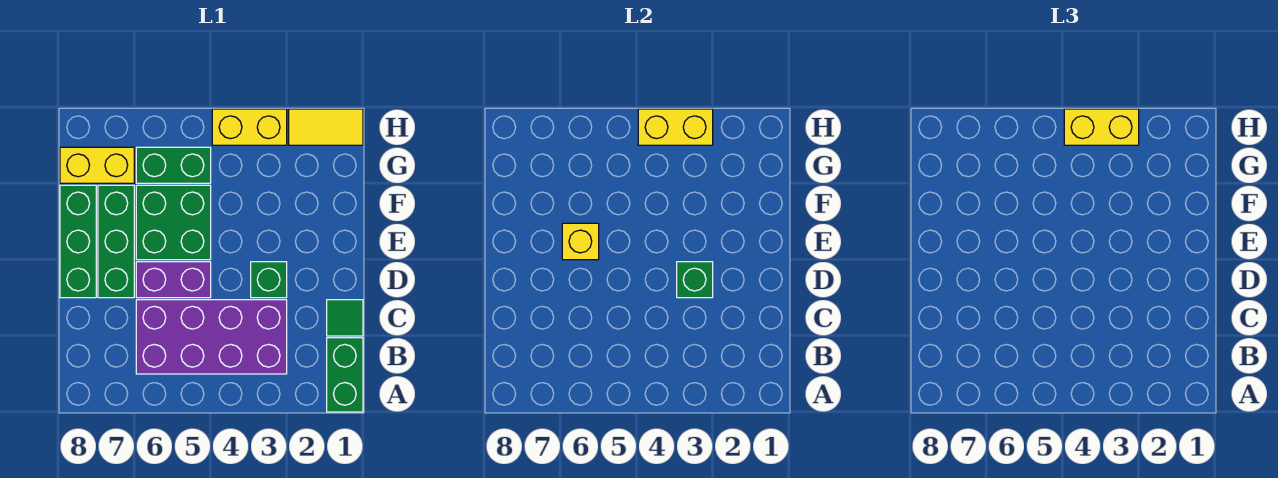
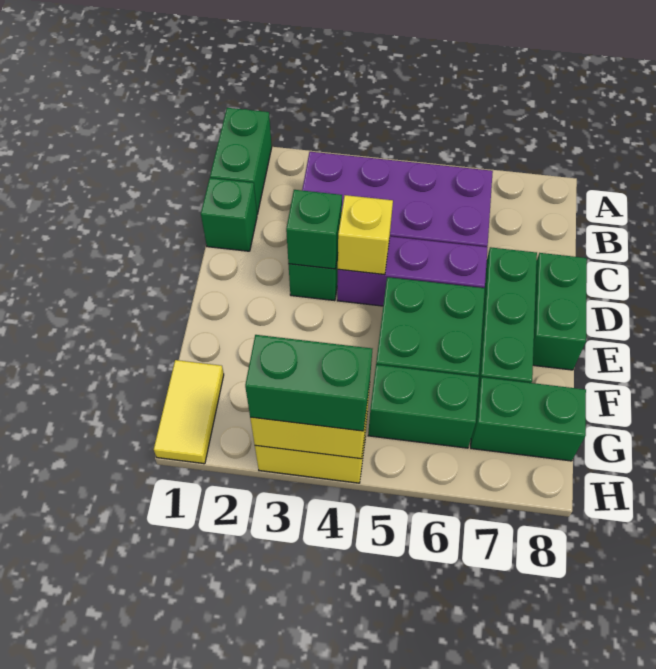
green 1x1 tile [327,300,363,336] -> green 1x1 brick [201,178,257,251]
purple 1x2 brick [136,262,211,298] -> purple 1x3 brick [337,236,488,306]
green 1x3 brick [60,185,96,298] -> green 1x2 brick [533,253,587,370]
yellow 1x1 brick [562,223,599,260] -> yellow 1x1 brick moved to [338,195,393,275]
yellow 1x2 brick [60,147,134,183] -> green 1x2 brick [471,377,586,461]
yellow 1x2 tile [289,109,363,145] -> yellow 1x2 tile turned to [154,360,224,464]
yellow 1x2 brick [1064,109,1139,145] -> green 1x2 brick [245,335,372,431]

